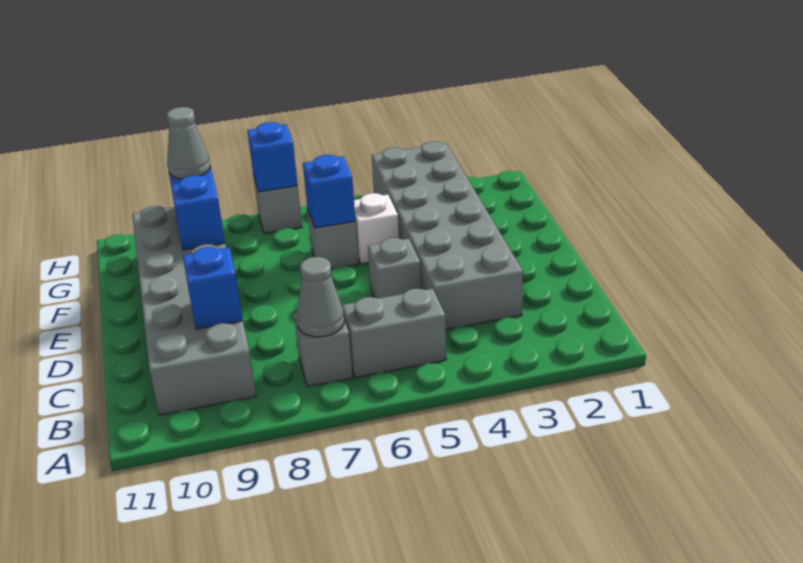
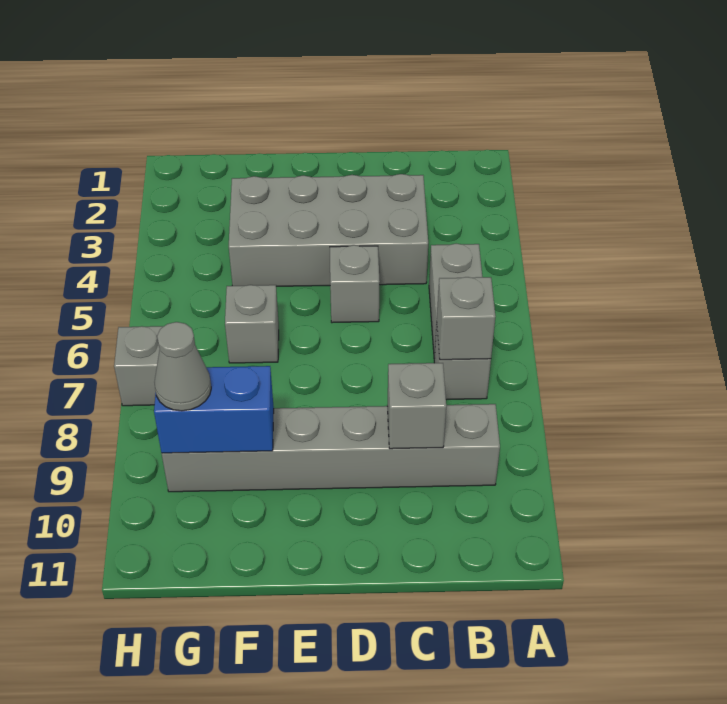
grey 1x1 cone [297,257,344,337] -> grey 1x1 brick [437,277,496,360]
grey 2x6 brick [132,206,256,415] -> grey 1x6 brick [162,404,500,492]
grey 2x6 brick [372,141,523,330] -> grey 2x4 brick [229,174,428,286]
blue 1x1 brick [183,247,243,329] -> grey 1x1 brick [387,363,446,449]
white 1x1 brick [354,193,399,264] -> none
blue 1x1 brick [303,155,356,228] -> none
blue 1x1 brick [247,122,298,192] -> none

